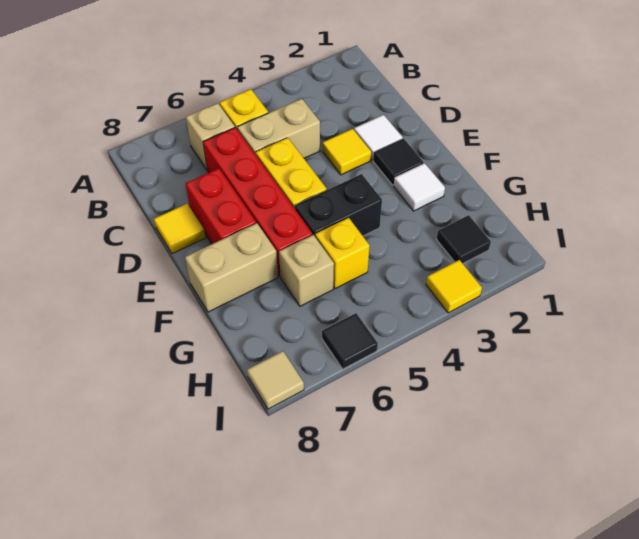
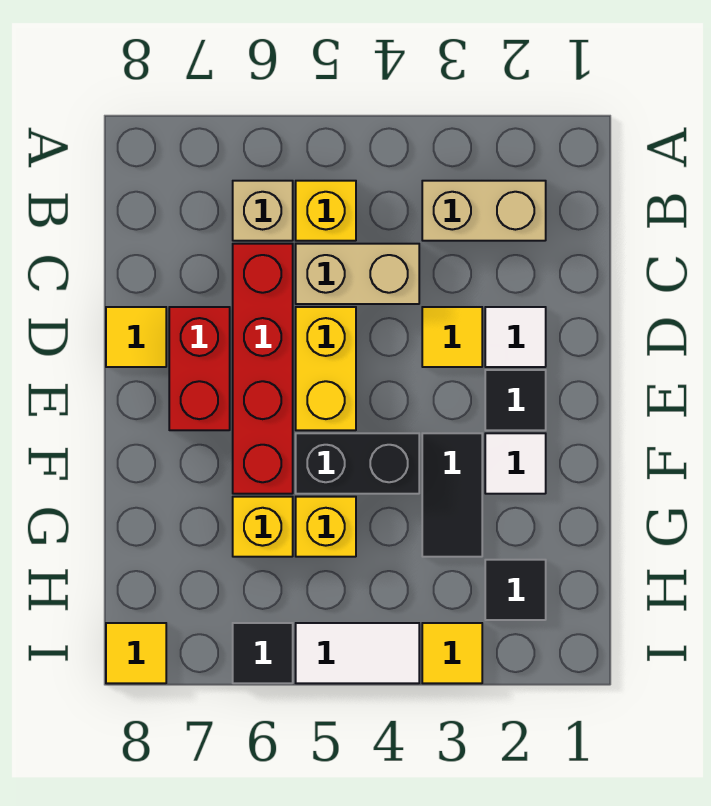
none -> black 1x2 tile [422,433,482,557]
tan 1x2 brick [185,223,278,312] -> tan 1x2 brick moved to [422,181,546,241]
tan 1x1 brick [279,235,334,306] -> yellow 1x1 brick [233,497,293,557]
none -> white 1x2 tile [296,623,419,683]
tan 1x1 tile [247,351,304,409] -> yellow 1x1 tile [106,623,166,683]

